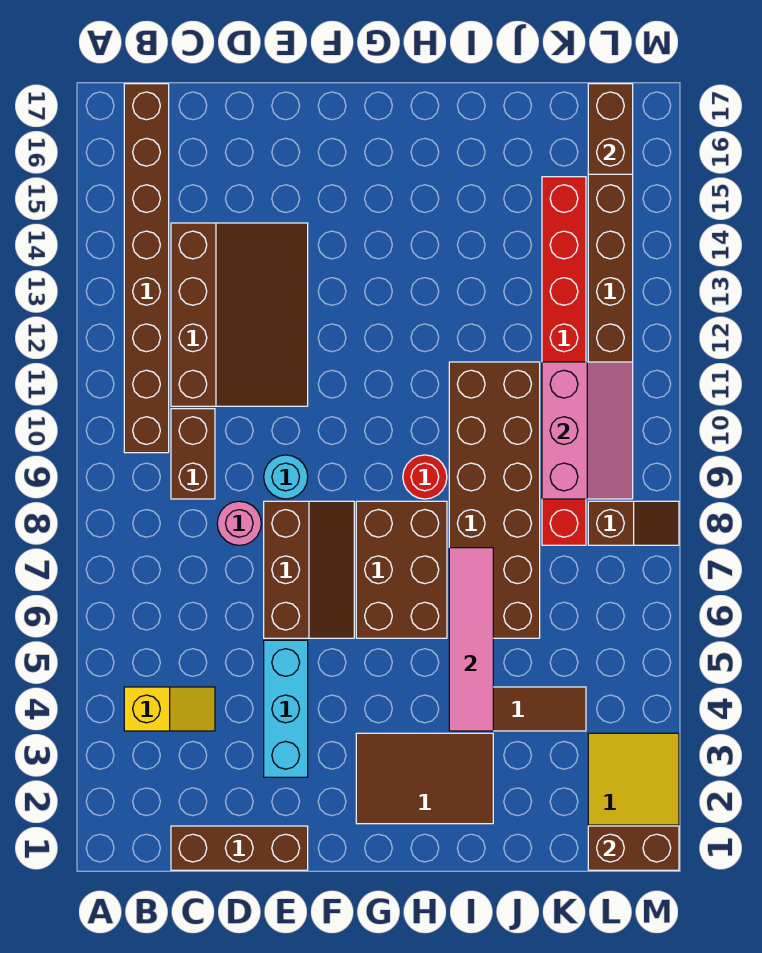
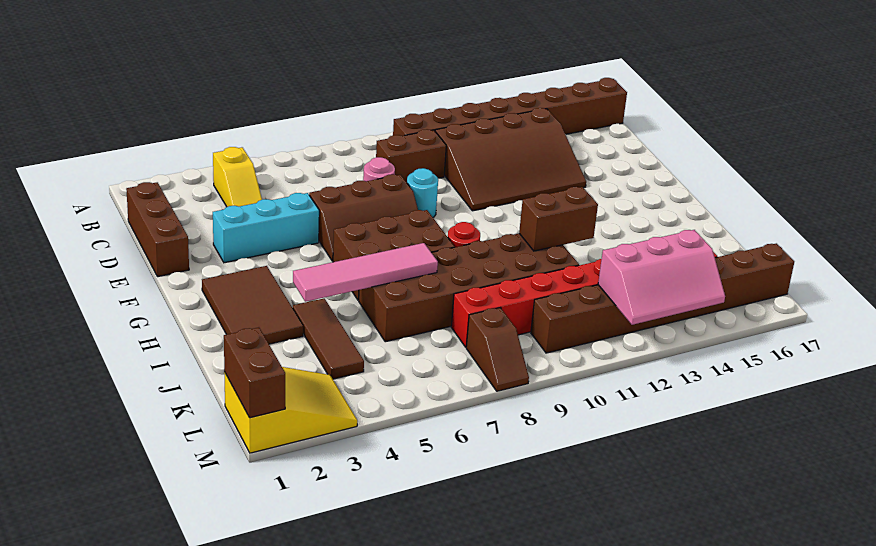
pink 2x3 slope [542,362,633,499] -> pink 2x3 slope moved to [598,230,725,325]
brown 1x2 brick [588,84,633,174] -> brown 1x2 brick moved to [519,187,598,251]

